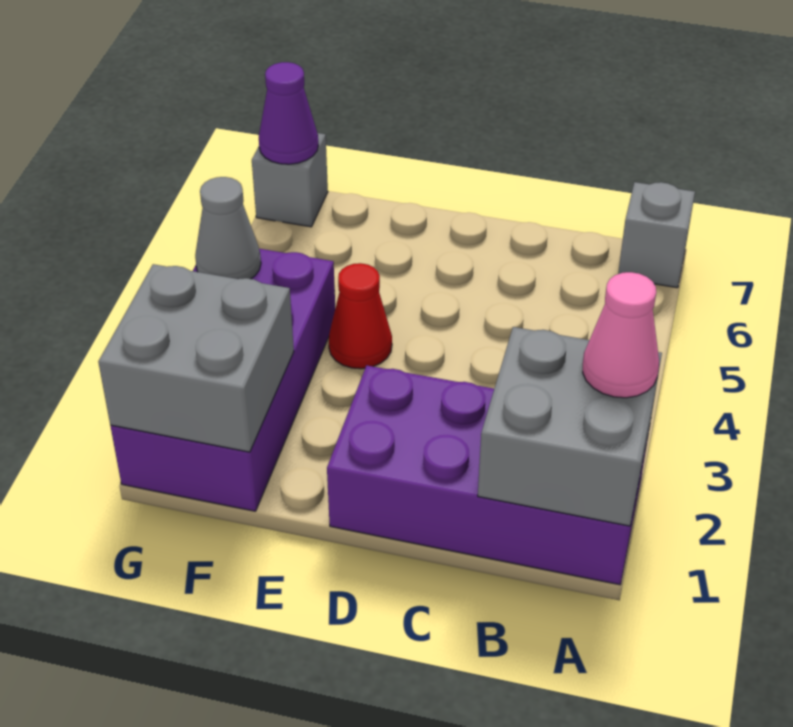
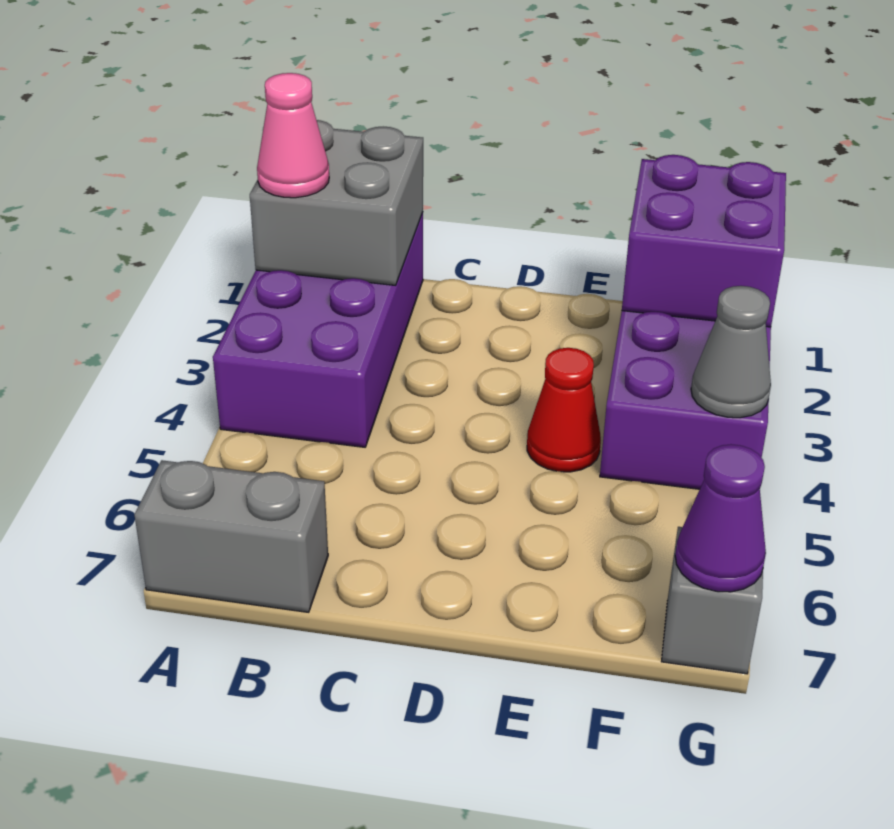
purple 2x4 brick [327,366,650,585] -> purple 2x4 brick turned to [213,213,423,447]
grey 1x1 brick [618,182,695,288] -> grey 1x2 brick [135,460,328,612]
grey 2x2 brick [98,264,294,452] -> purple 2x2 brick [622,155,786,327]

